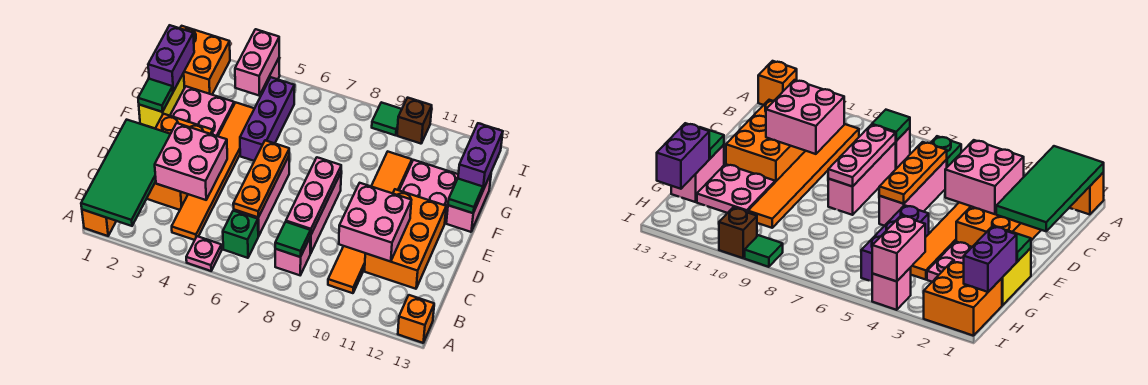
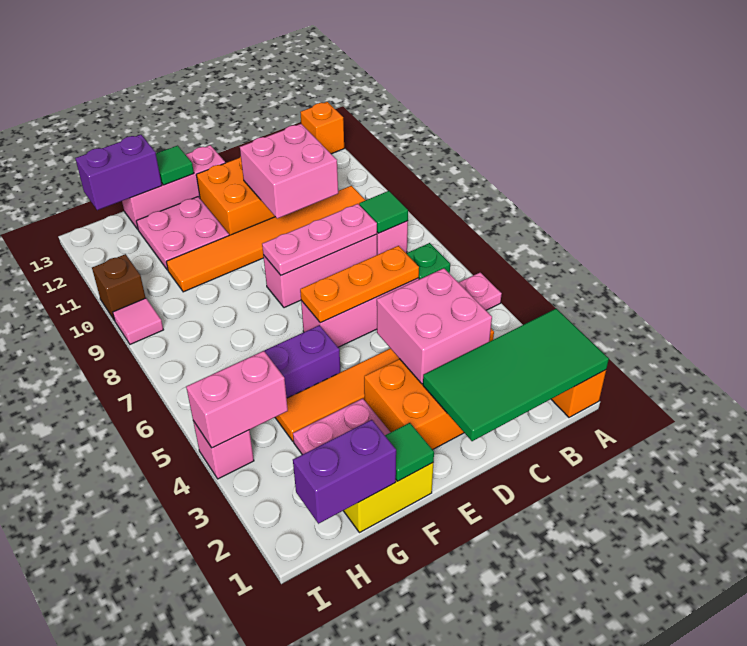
pink 1x2 brick [446,174,491,232] -> pink 1x3 brick [122,145,225,229]
orange 2x2 brick [180,26,230,95] -> none
green 1x1 tile [372,102,402,135] -> pink 1x1 tile [113,298,163,344]

